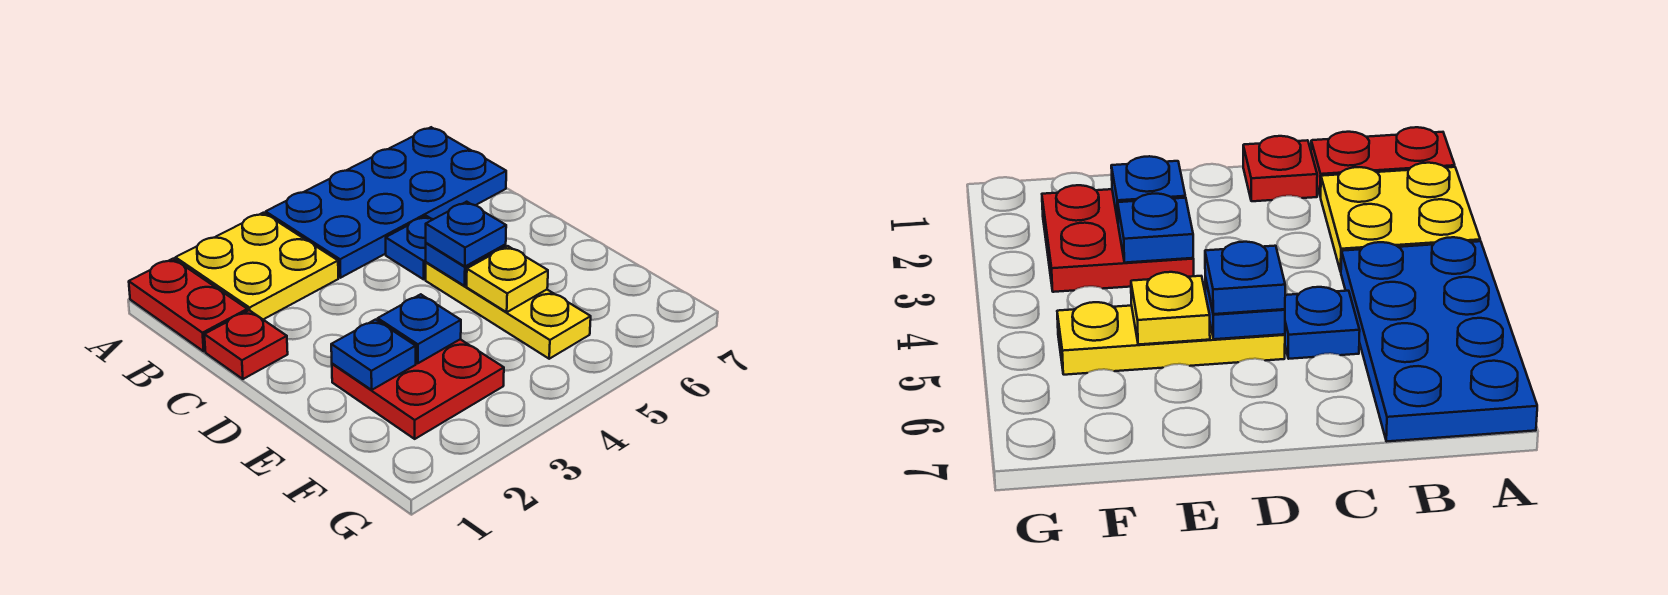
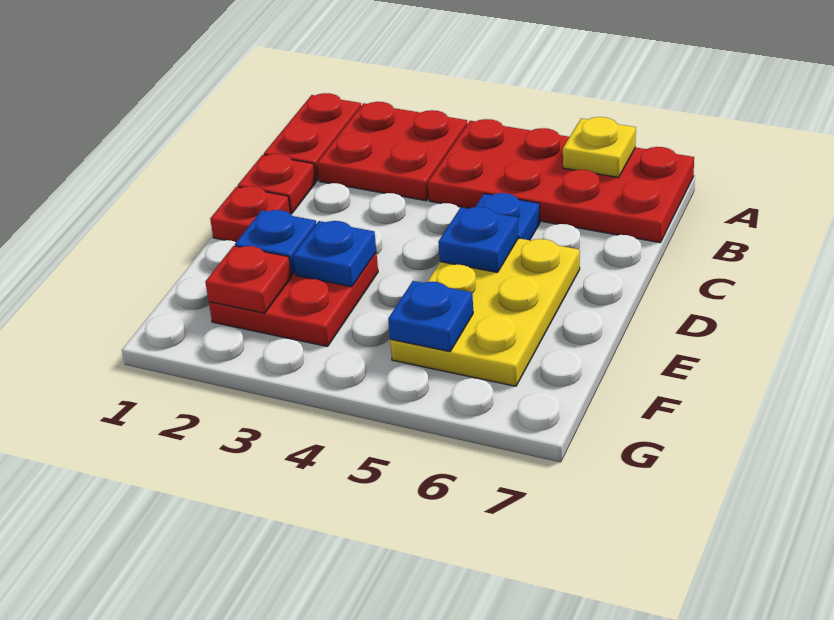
yellow 2x2 plate [175,213,338,319] -> red 2x2 plate [317,102,467,201]
blue 2x4 plate [266,127,506,278] -> red 2x4 plate [428,119,694,243]
none -> red 1x1 plate [210,186,290,242]
yellow 1x3 plate [426,262,591,359] -> yellow 2x3 plate [390,238,580,386]
blue 1x1 plate [426,202,506,266] -> blue 1x1 plate moved to [388,281,473,352]
yellow 1x1 plate [467,246,548,312] -> yellow 1x1 plate moved to [563,117,636,178]
none -> red 1x1 plate [205,246,292,313]

